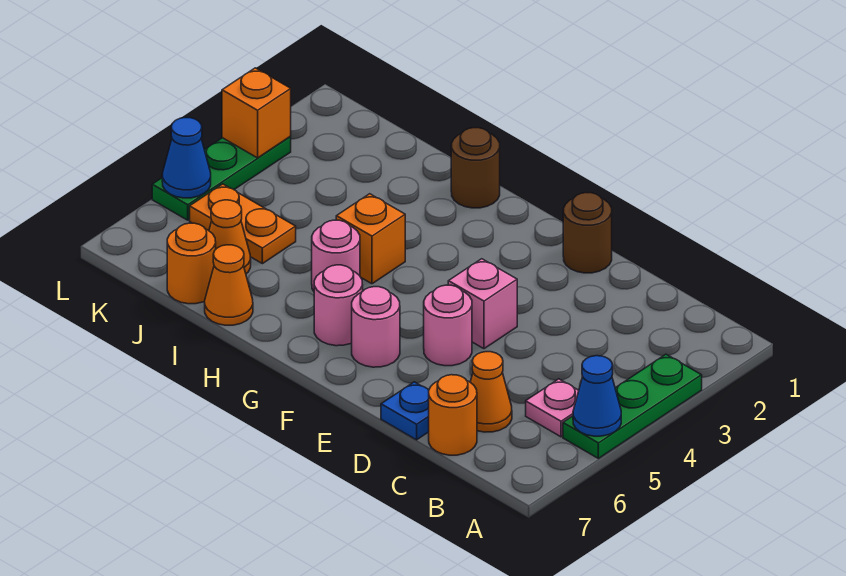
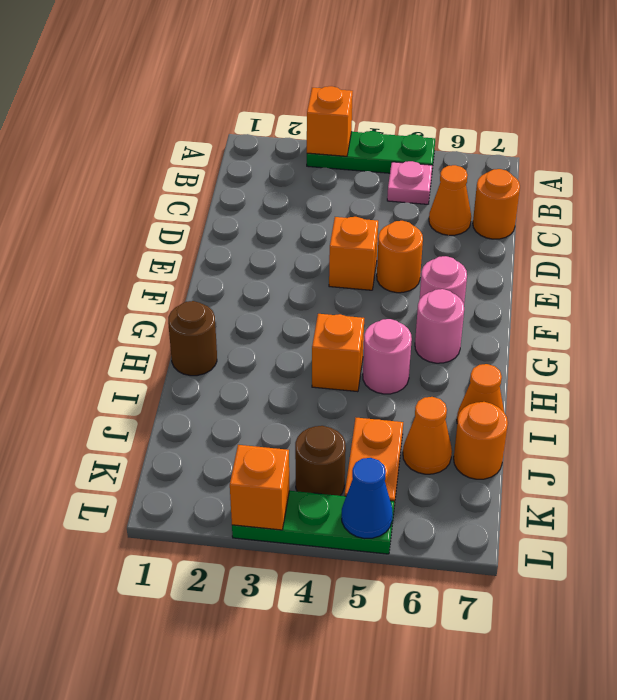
none -> orange 1x1 brick [307,86,353,156]
blue 1x1 cone [573,356,621,436] -> none
blue 1x1 plate [381,382,429,440] -> none
brown 1x1 round brick [563,193,612,273] -> brown 1x1 round brick moved to [295,426,346,496]
pink 1x1 brick [448,259,517,349] -> orange 1x1 brick [329,217,378,290]
pink 1x1 round brick [424,285,472,366] -> orange 1x1 round brick [377,221,423,293]

